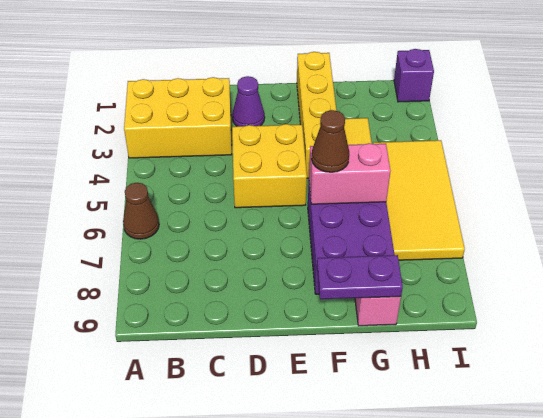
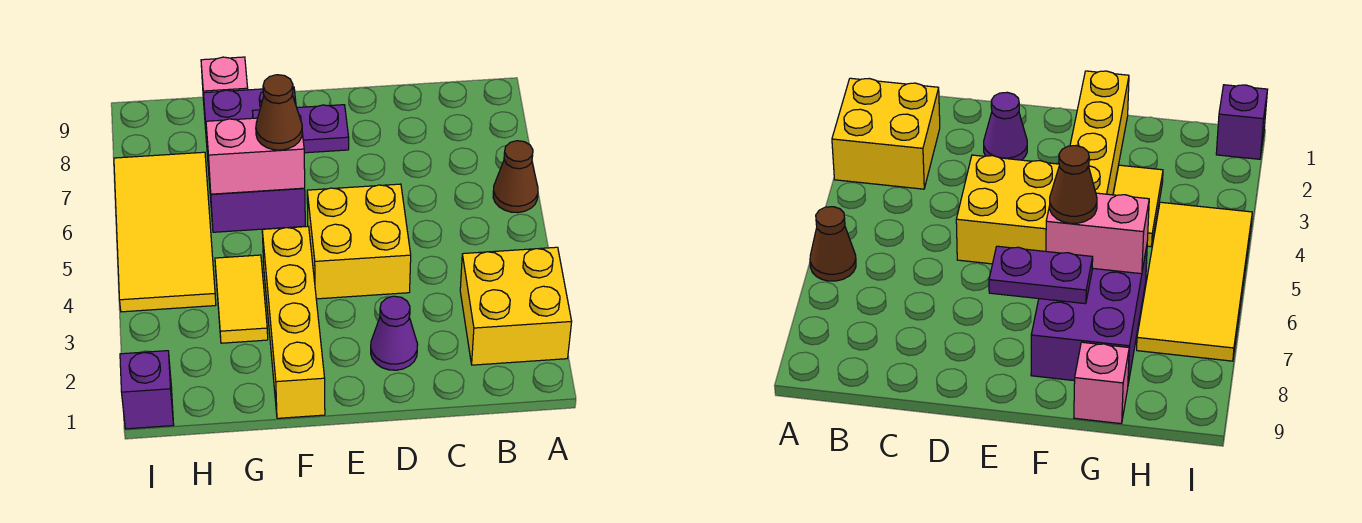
yellow 2x3 brick [124,77,232,158] -> yellow 2x2 brick [460,247,572,365]
purple 1x2 plate [317,255,403,299] -> purple 1x2 plate moved to [253,105,349,153]

